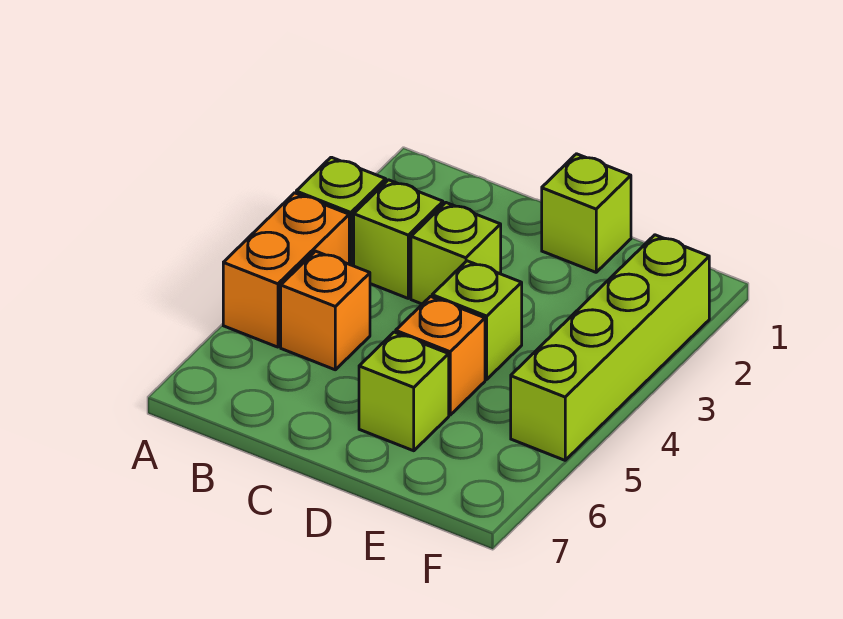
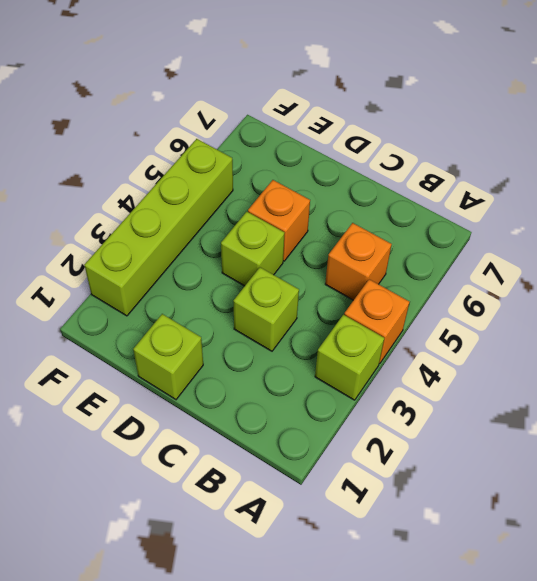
orange 1x2 brick [223,193,349,347] -> orange 1x1 brick [344,279,410,364]
lime 1x1 brick [354,180,443,298] -> none
lime 1x1 brick [359,332,449,451] -> none

